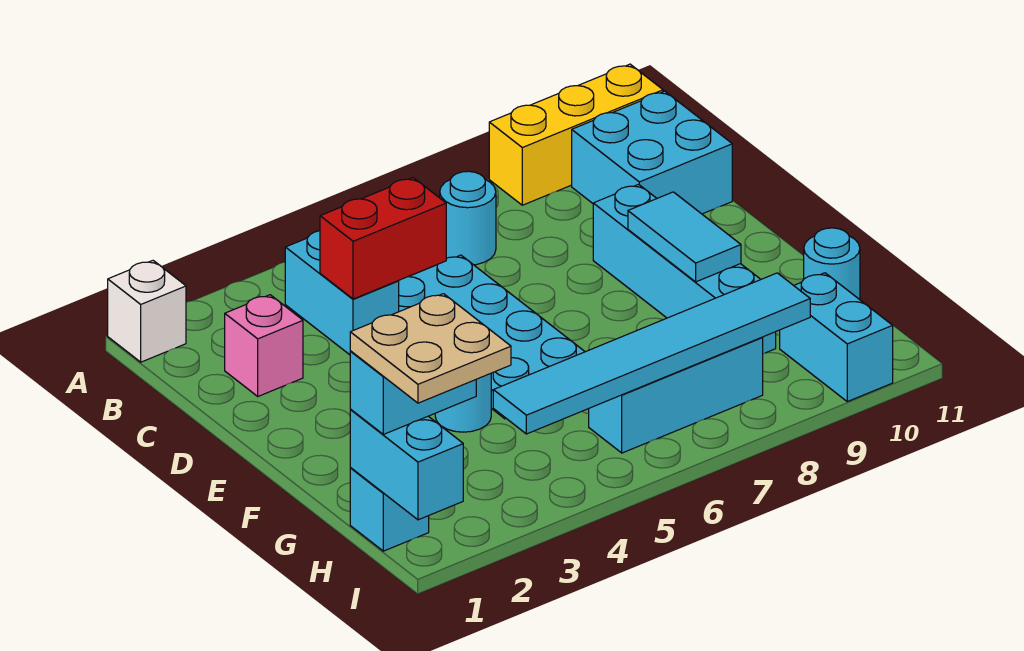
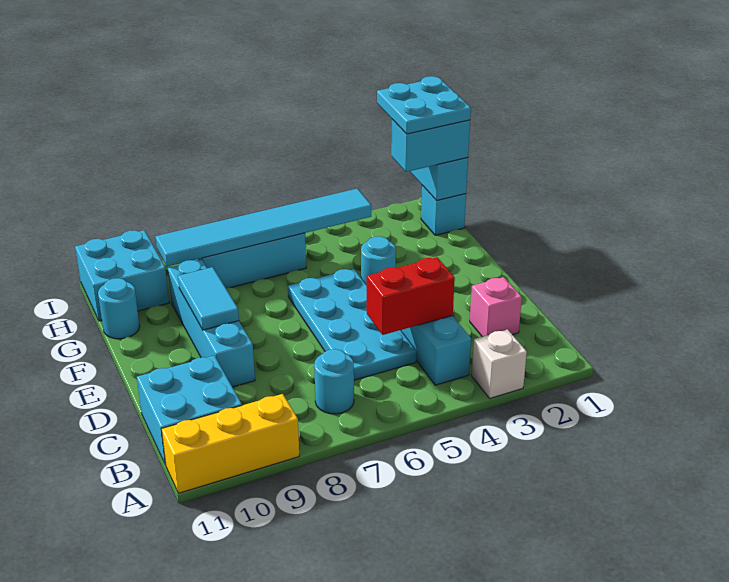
white 1x1 brick [108,261,186,362] -> white 1x1 brick moved to [472,329,527,398]
tan 2x2 plate [350,294,511,403] -> cyan 2x2 plate [377,76,471,134]
cyan 1x2 brick [780,273,893,402] -> cyan 2x2 brick [75,230,169,321]

